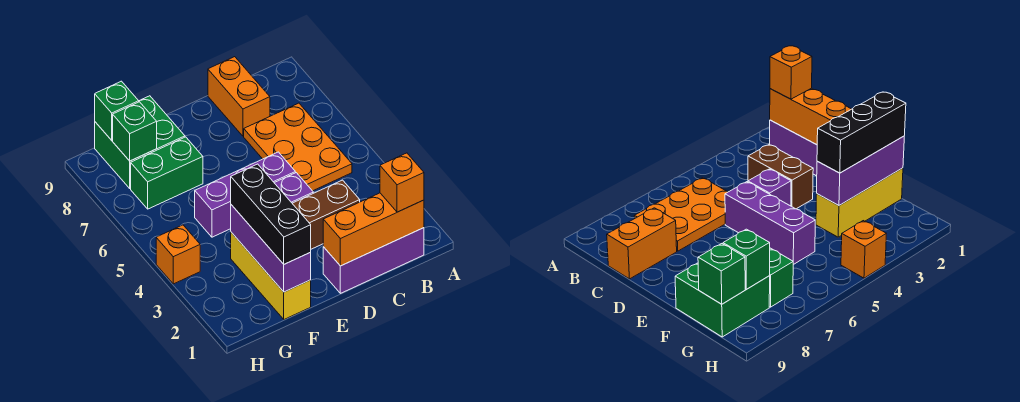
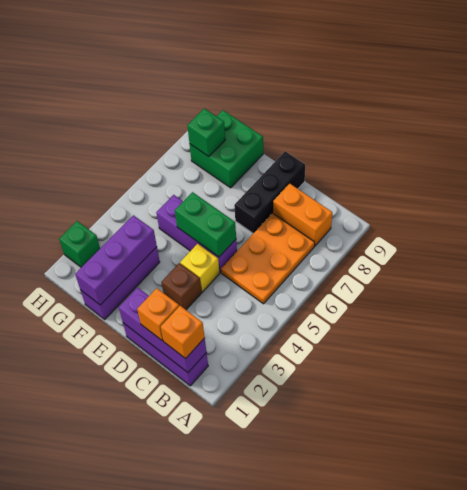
orange 1x3 brick [323,193,424,266] -> purple 1x3 brick [119,288,207,372]
brown 1x2 brick [292,180,360,249] -> brown 1x1 brick [161,263,202,310]
orange 1x2 brick [208,57,270,136] -> orange 1x2 brick turned to [273,184,332,246]
purple 1x1 brick [275,173,313,203] -> yellow 1x1 brick [180,244,220,292]
yellow 1x3 brick [231,232,311,319] -> purple 1x3 brick [81,247,160,319]
black 1x3 brick [231,164,311,264] -> black 1x3 brick moved to [234,151,305,234]
green 1x2 brick [131,137,203,209] -> green 1x2 brick moved to [175,192,236,257]
green 1x1 brick [95,81,139,140] -> green 1x1 brick moved to [59,221,100,267]
orange 1x1 brick [156,225,200,284] -> orange 1x1 brick moved to [137,288,179,341]

